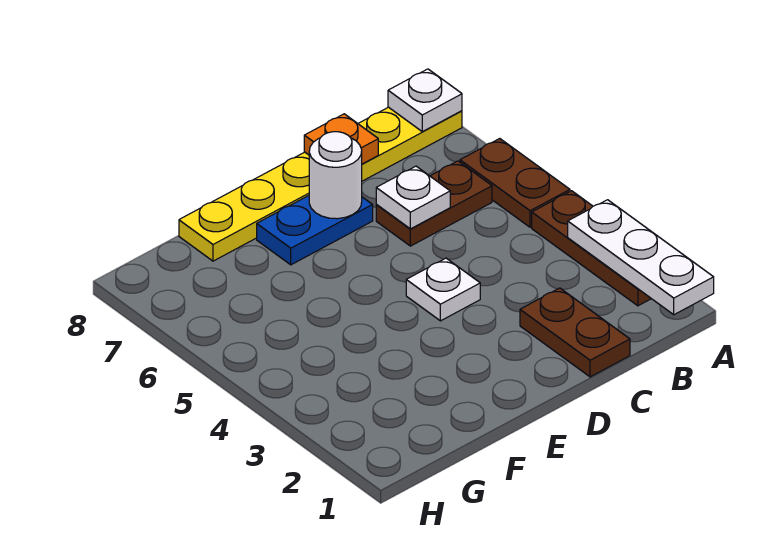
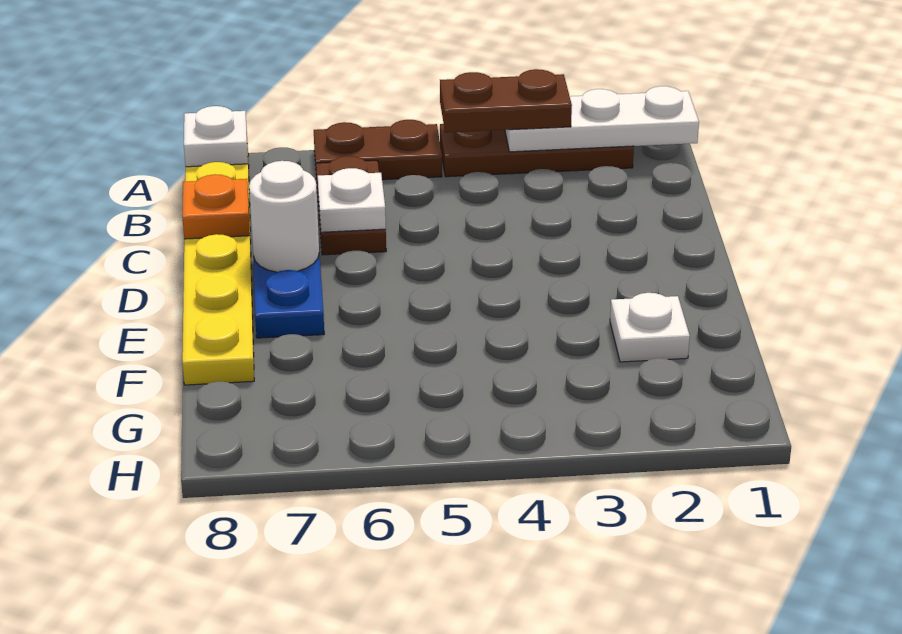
brown 1x2 plate [520,288,630,377] -> brown 1x2 plate moved to [440,69,572,133]
white 1x1 plate [406,258,480,321] -> white 1x1 plate moved to [610,293,690,362]

